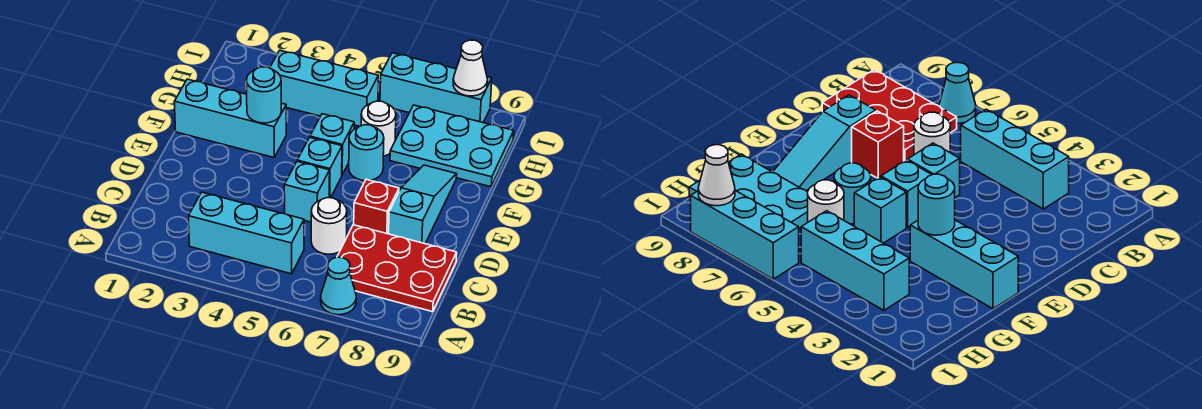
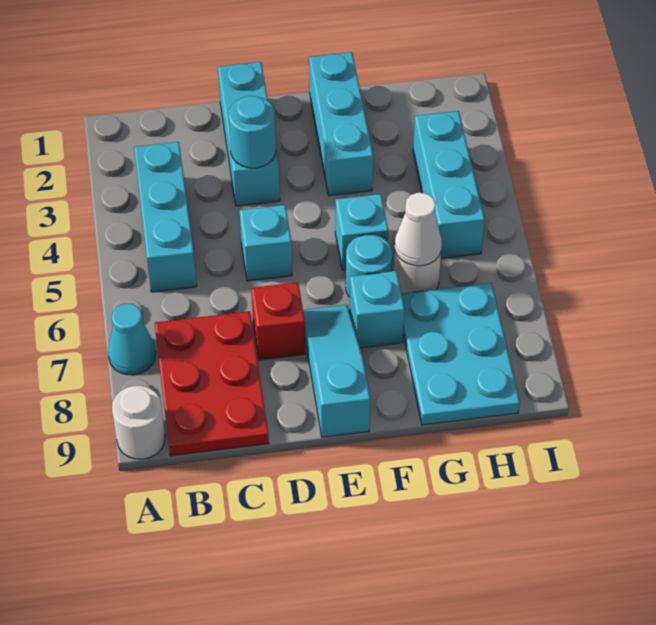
white 1x1 round brick [311,198,347,254] -> white 1x1 round brick moved to [112,386,165,459]
cyan 1x3 slope [389,165,457,244] -> cyan 1x3 slope turned to [303,305,370,437]
cyan 1x1 brick [297,137,342,198] -> cyan 1x1 brick moved to [350,271,404,348]
cyan 1x1 round brick [246,67,281,123] -> cyan 1x1 round brick moved to [229,96,276,168]
cyan 1x3 brick [380,53,492,123] -> cyan 1x3 brick moved to [218,62,280,206]
white 1x1 cone [453,40,488,96] -> white 1x1 cone moved to [395,193,442,266]

